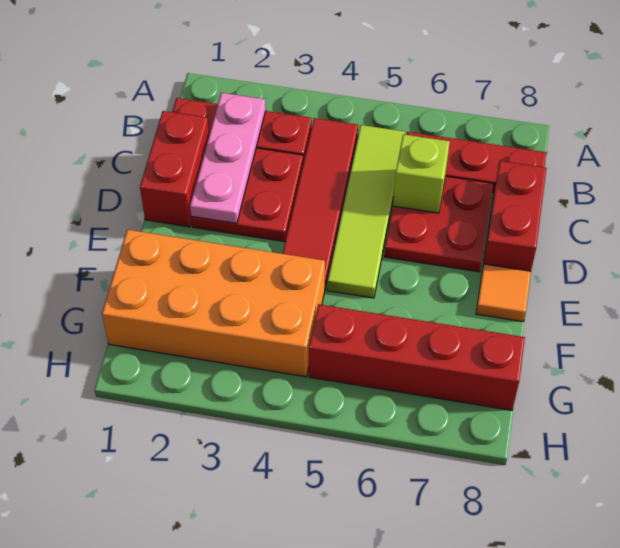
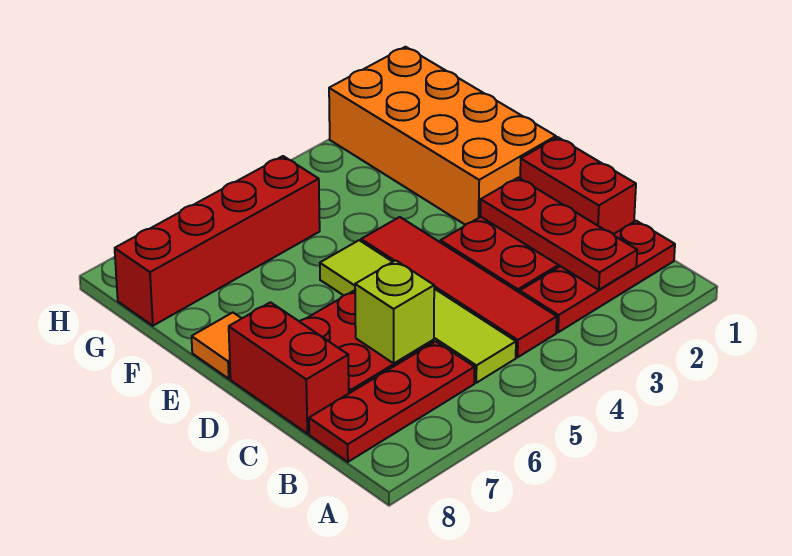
pink 1x3 plate [190,93,266,223] -> red 1x3 plate [480,178,637,290]
orange 2x4 brick [102,230,325,377] -> orange 2x4 brick turned to [329,47,556,225]

